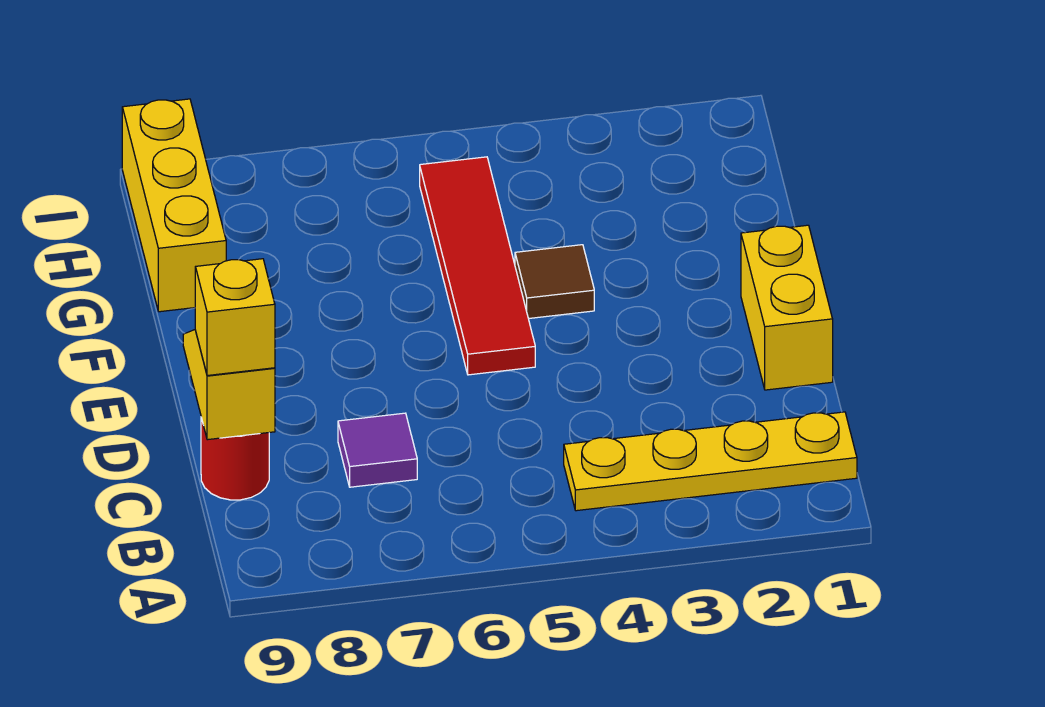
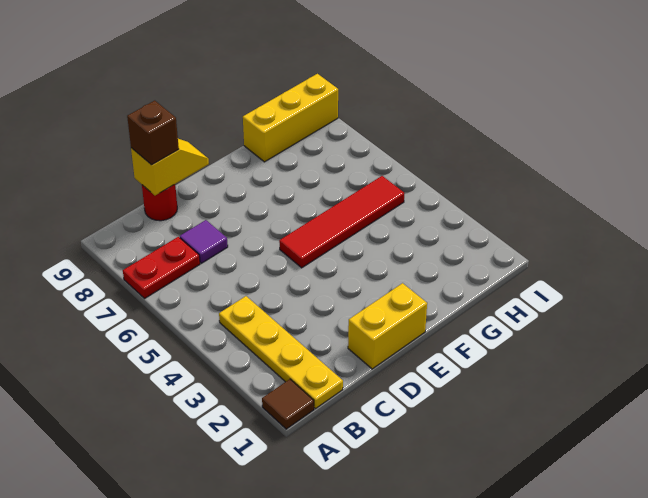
none -> red 1x2 plate [123,237,200,298]
yellow 1x1 brick [195,259,275,376] -> brown 1x1 brick [127,101,179,165]
brown 1x1 tile [515,245,594,319] -> brown 1x1 tile moved to [262,379,314,429]

